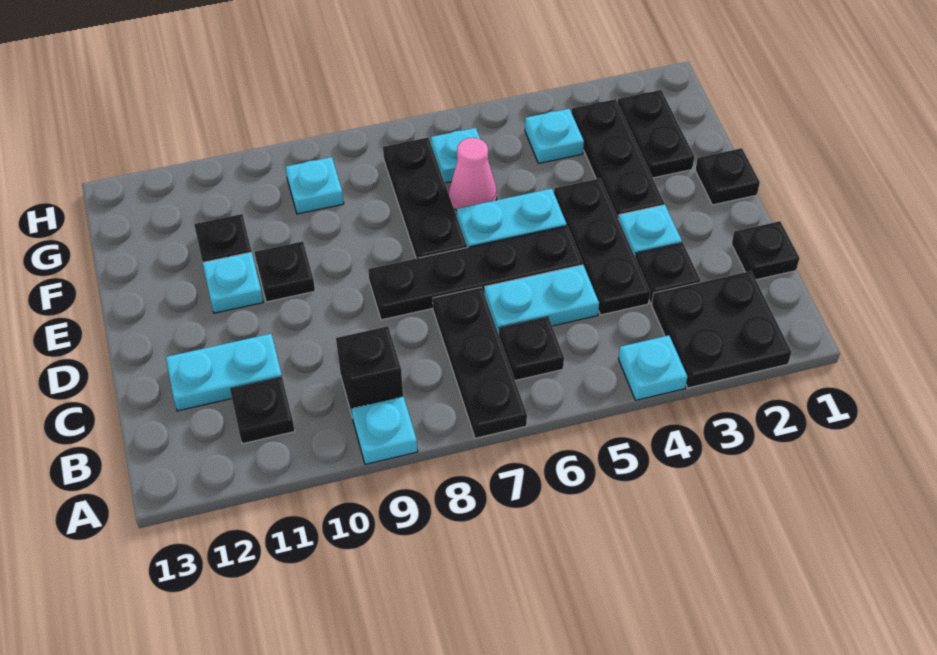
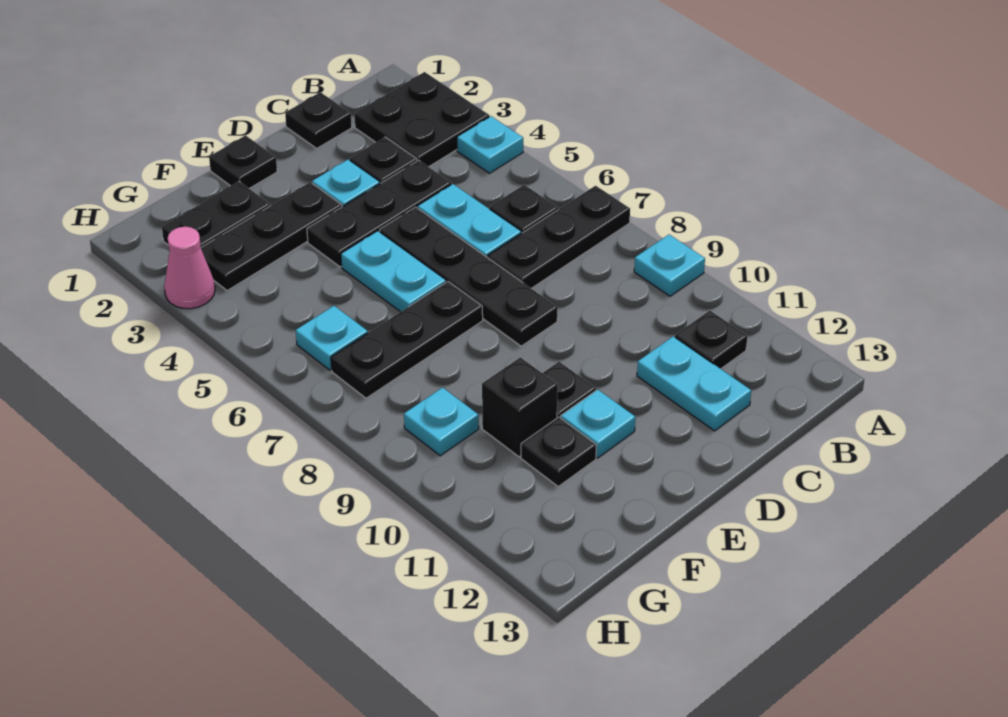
black 1x1 brick [336,326,403,418] -> black 1x1 brick moved to [482,357,558,457]
pink 1x1 cone [449,138,497,210] -> pink 1x1 cone moved to [164,227,215,309]
cyan 1x1 plate [525,109,584,163] -> none

